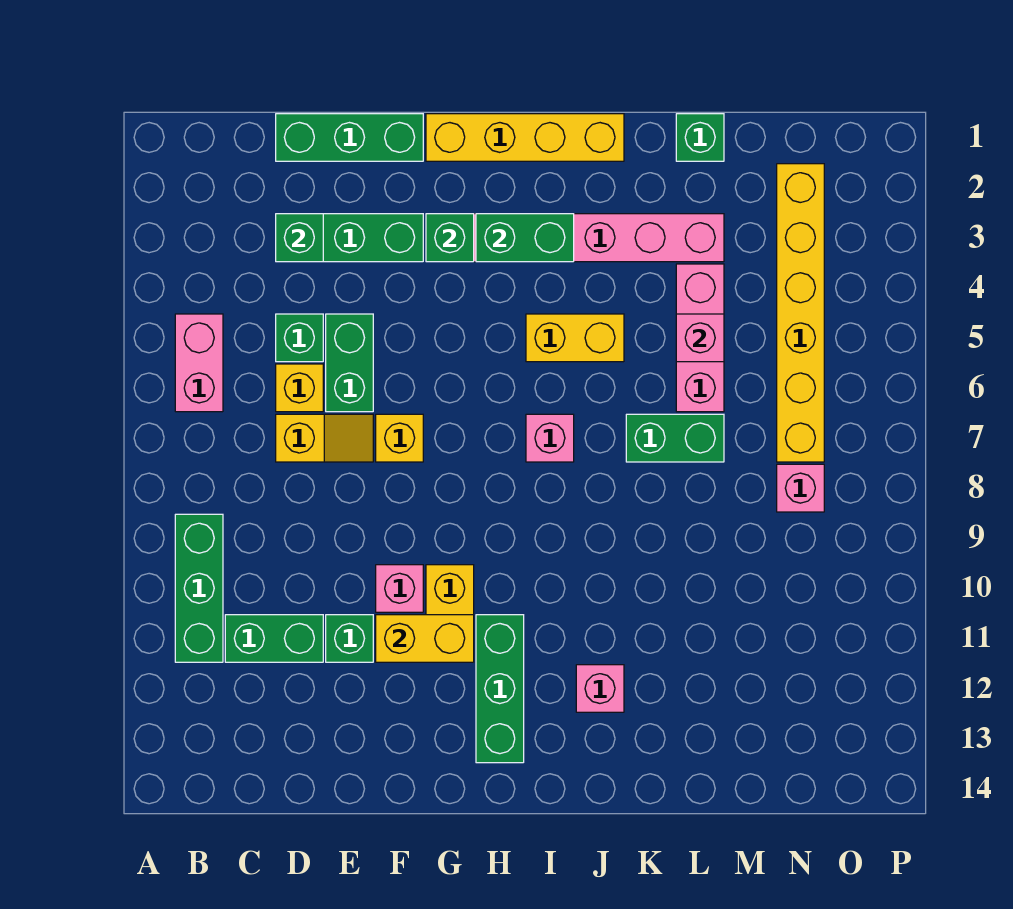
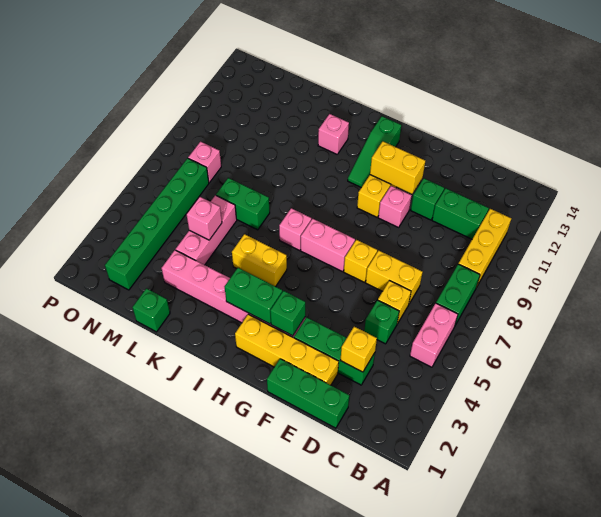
green 1x3 brick [175,514,223,662] -> yellow 1x3 brick [458,209,511,286]
green 1x1 brick [276,214,323,262] -> yellow 1x1 brick [340,327,377,372]
yellow 1x2 slope [276,414,373,462] -> yellow 1x2 brick [366,250,423,303]
green 1x2 brick [326,314,373,412] -> green 1x2 brick moved to [436,264,480,325]
yellow 1x4 brick [426,114,624,161] -> yellow 1x4 brick moved to [235,314,339,385]
none -> pink 1x2 brick [301,219,355,272]
green 1x3 brick [476,615,524,763] -> green 1x3 slope [348,116,401,188]
yellow 1x6 brick [777,164,824,462] -> green 1x6 brick [105,158,209,290]

